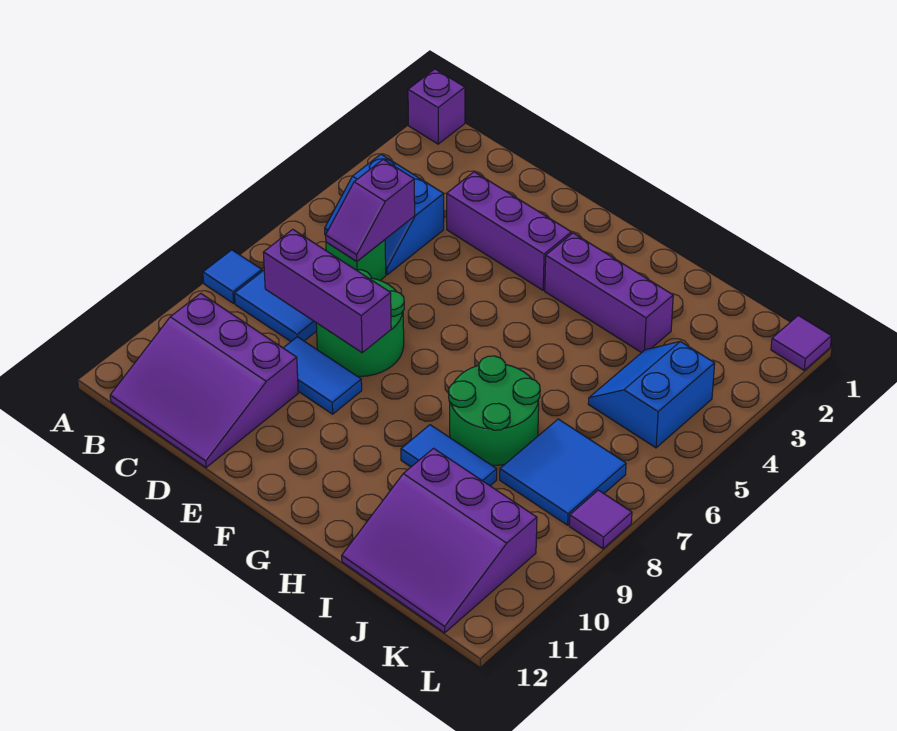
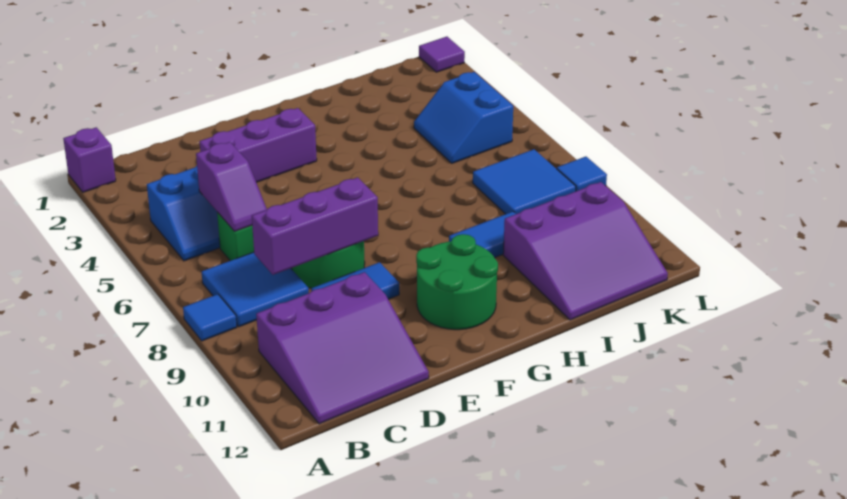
purple 1x3 brick [545,233,673,353] -> none
green 2x2 round brick [449,356,540,465] -> green 2x2 round brick moved to [416,234,498,330]
purple 1x1 tile [569,490,632,549] -> blue 1x1 tile [557,157,607,191]

